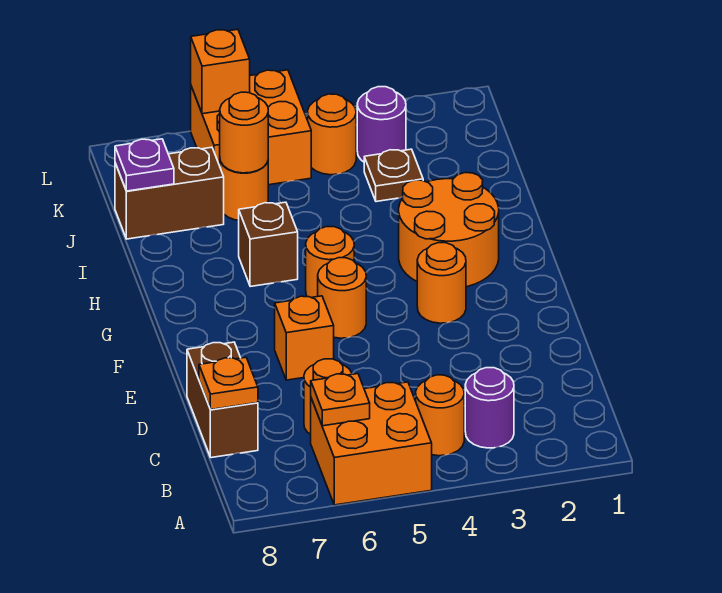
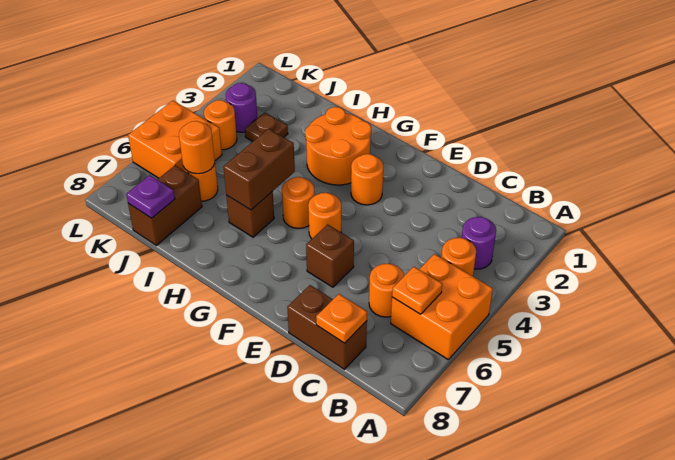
orange 1x1 brick [275,296,334,380] -> brown 1x1 brick [306,225,354,287]
none -> brown 1x2 brick [223,129,295,210]
orange 1x1 brick [191,29,250,114] -> none

